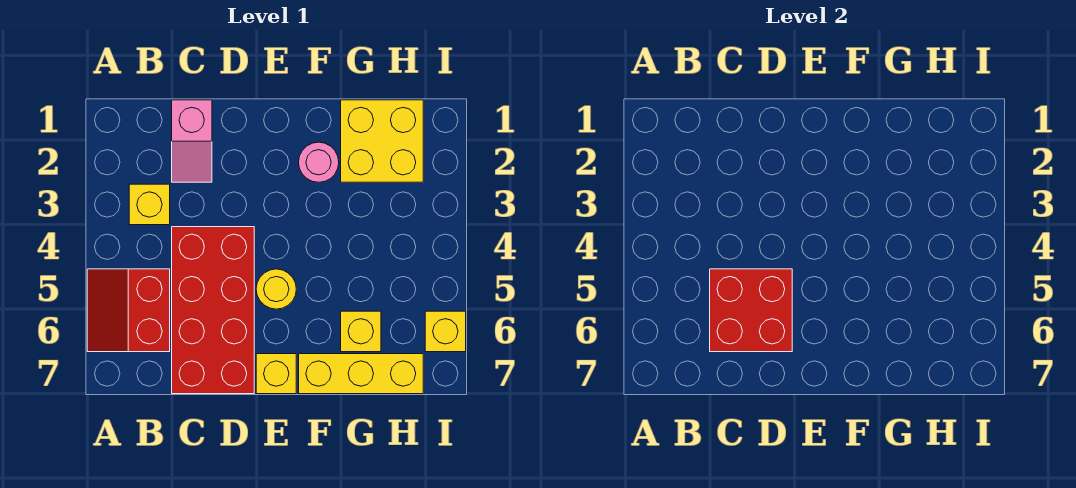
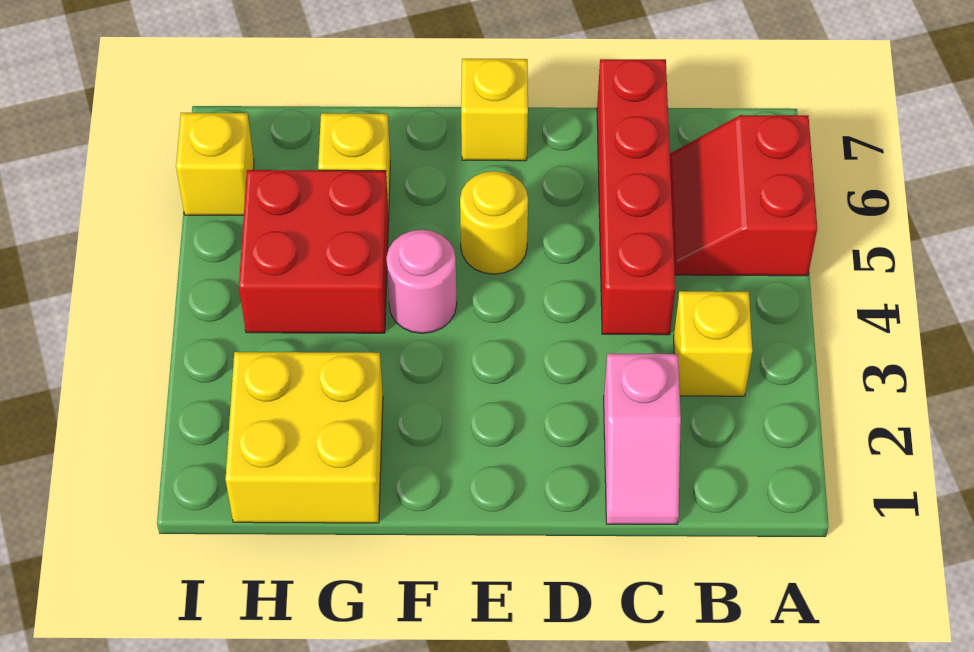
red 2x2 slope [87,269,170,352] -> red 2x2 slope turned to [670,115,817,276]
pink 1x2 slope [172,100,212,182] -> pink 1x2 slope turned to [604,354,681,524]
red 2x4 brick [172,227,254,394] -> red 1x4 brick [597,59,675,335]
red 2x2 brick [710,269,792,352] -> red 2x2 brick moved to [239,170,389,333]
pink 1x1 round brick [299,142,339,182] -> pink 1x1 round brick moved to [386,230,457,333]
yellow 1x3 brick [299,354,423,394] -> none

